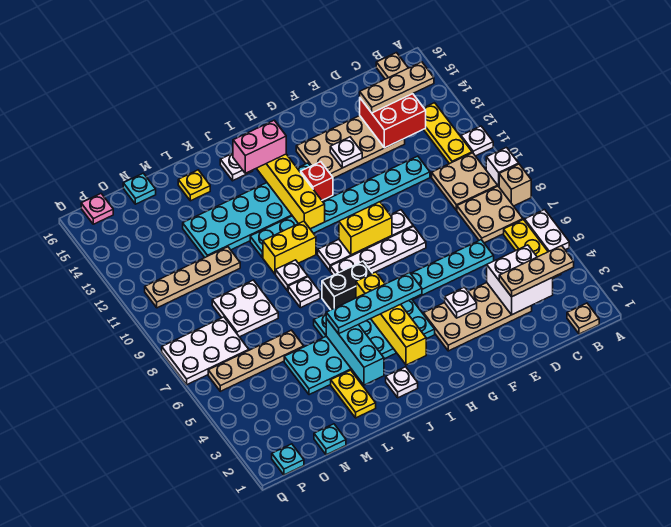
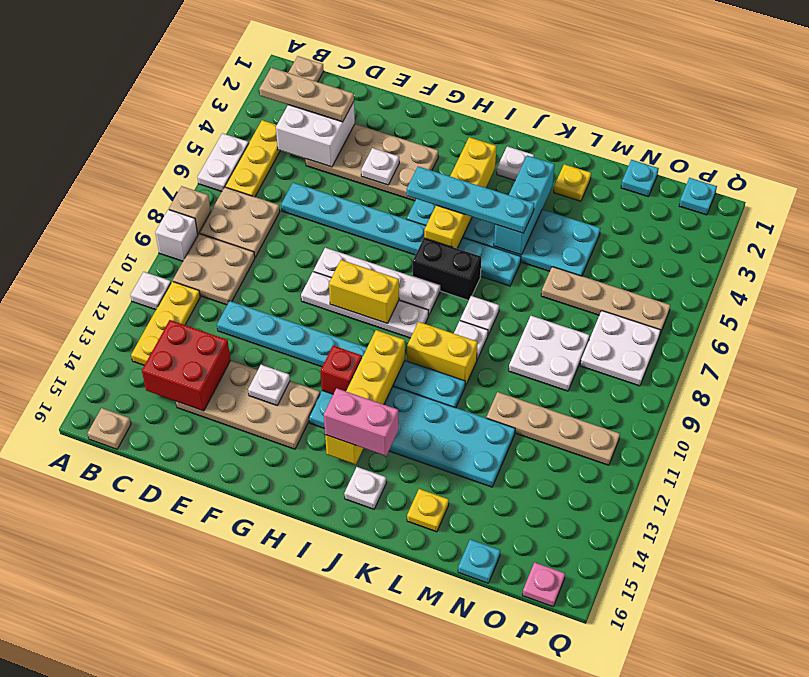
tan 1x3 plate [360,62,434,113] -> none
yellow 1x2 plate [331,370,376,418] -> yellow 1x1 plate [554,164,591,201]
white 2x3 plate [162,317,249,385] -> white 2x2 plate [580,311,661,386]

